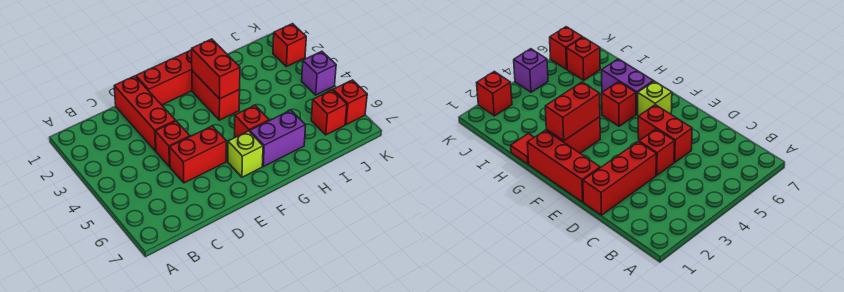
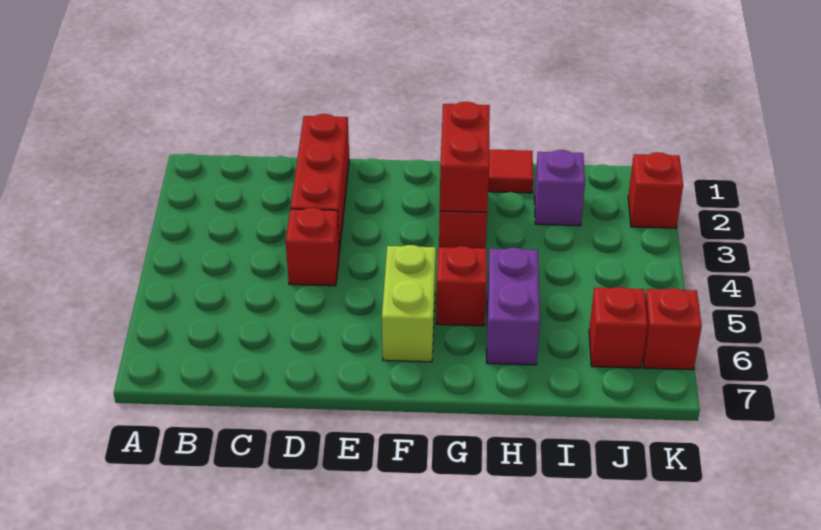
red 1x2 brick [170,126,226,183] -> none
red 1x3 brick [136,50,192,105] -> none
lime 1x1 brick [228,131,263,177] -> lime 1x2 brick [382,245,436,362]
purple 1x2 brick [250,110,306,166] -> purple 1x2 brick turned to [487,248,540,365]
purple 1x1 brick [302,51,336,95] -> purple 1x1 brick moved to [535,150,585,226]

